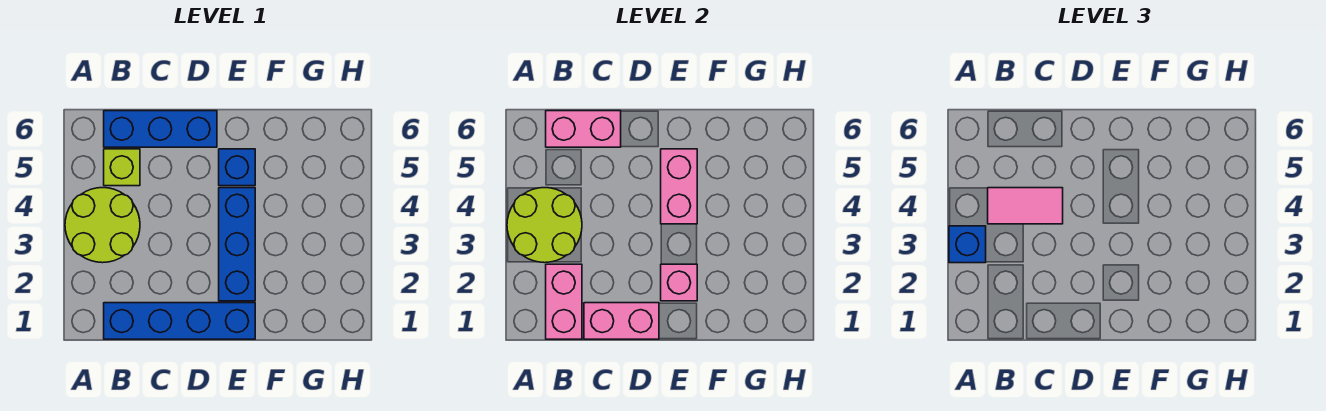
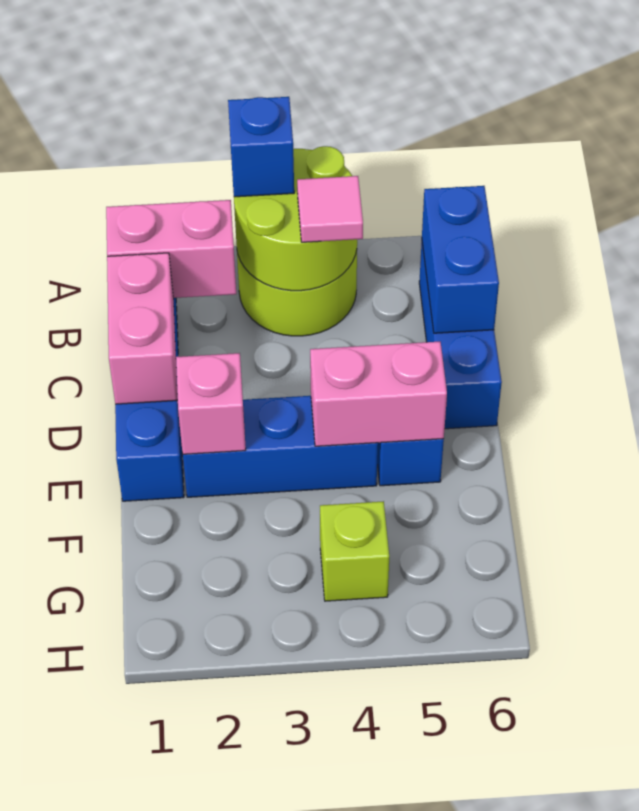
pink 1x2 tile [988,188,1063,224] -> pink 1x1 tile [297,176,363,242]
lime 1x1 brick [104,149,140,186] -> lime 1x1 brick moved to [320,501,389,601]
pink 1x2 brick [546,111,621,147] -> blue 1x2 brick [422,186,499,333]

